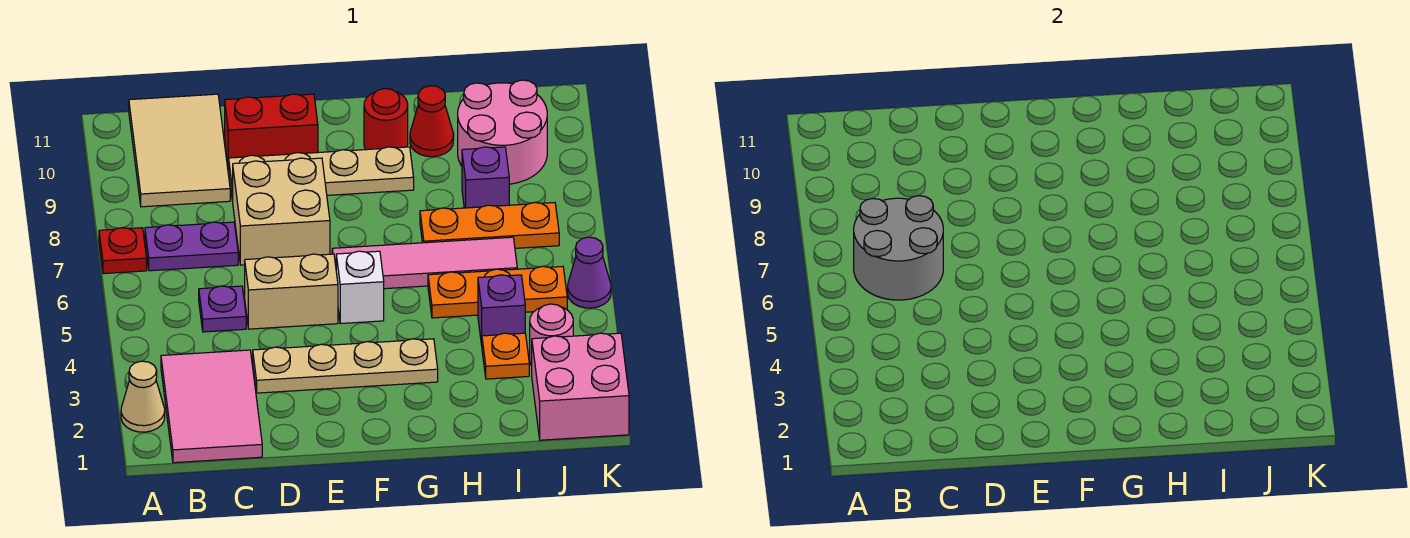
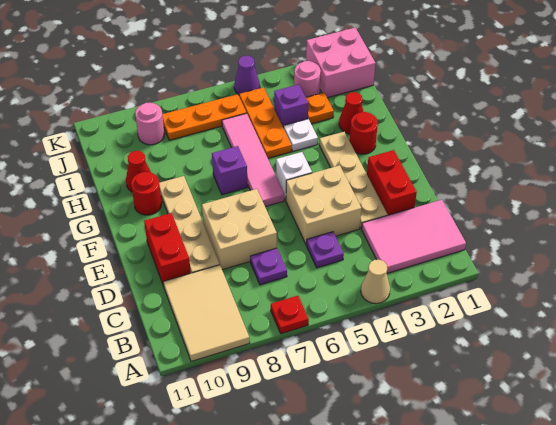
tan 1x1 cone [121,361,165,432] -> tan 1x1 cone moved to [361,260,390,304]
grey 2x2 round brick [854,196,943,300] -> none
purple 1x2 plate [145,222,238,271] -> purple 1x1 plate [250,248,287,285]
tan 2x3 tile [129,94,230,207] -> tan 2x3 tile turned to [163,265,250,361]
none -> red 1x2 brick [367,150,417,215]
tan 1x2 brick [245,254,338,329] -> tan 2x2 brick [286,165,362,245]
none -> red 1x1 round brick [350,112,378,154]
none -> red 1x1 cone [339,92,363,134]
none -> white 1x1 plate [284,119,318,151]
orange 1x3 plate [420,202,559,248] -> orange 1x3 plate turned to [162,94,247,140]
purple 1x1 brick [462,147,509,208] -> purple 1x1 brick moved to [212,146,248,195]
pink 2x2 round brick [458,80,547,184] -> pink 1x1 round brick [135,103,165,145]

